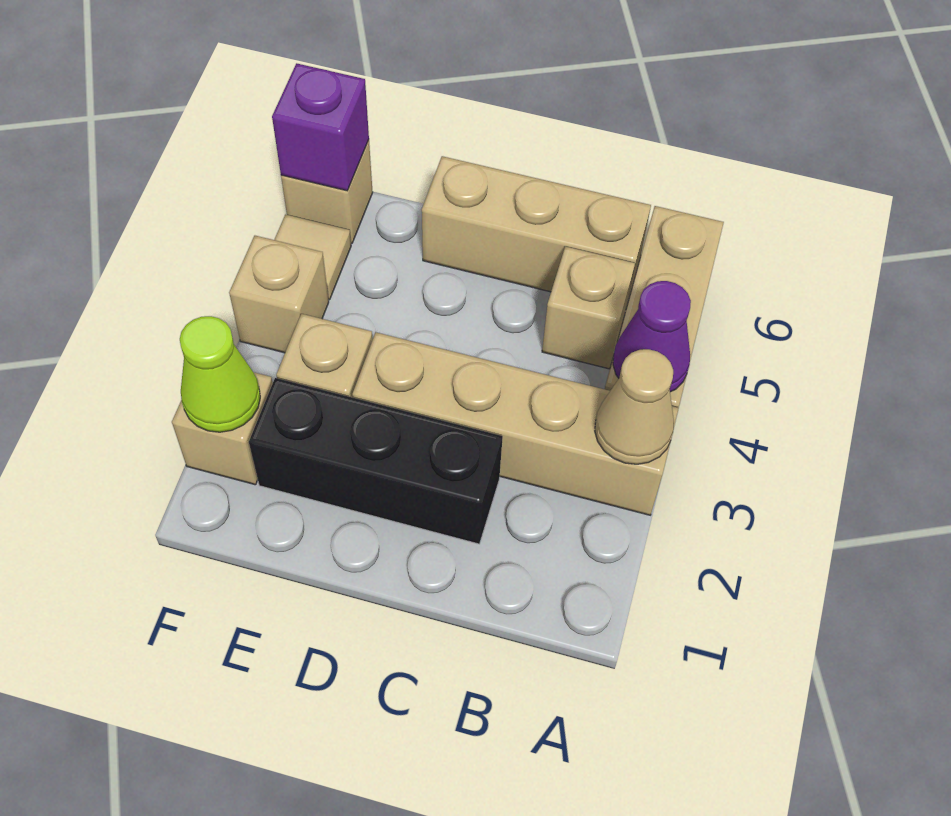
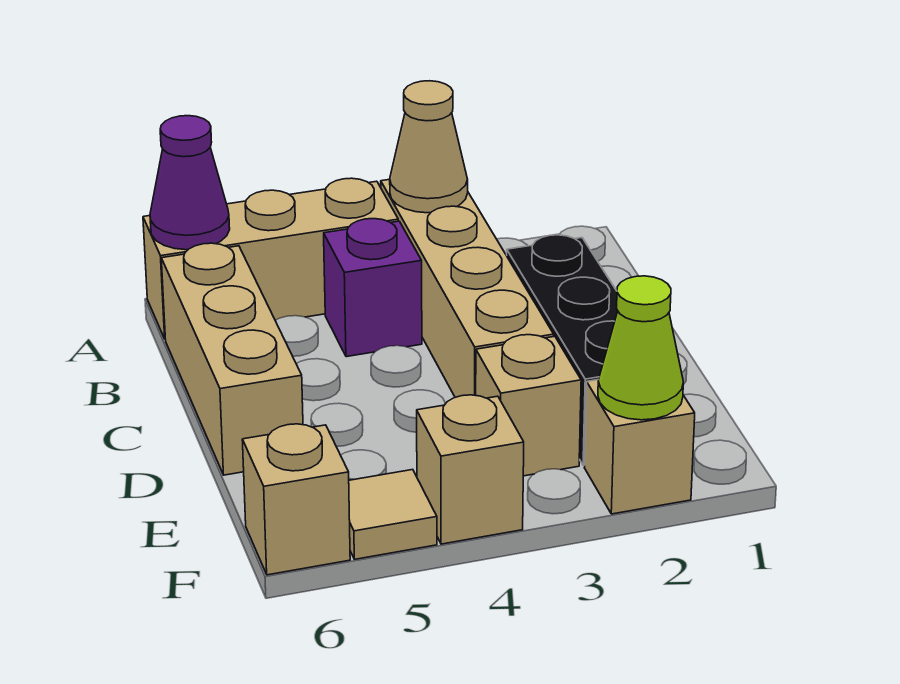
purple 1x1 cone [613,281,691,392] -> purple 1x1 cone moved to [150,116,230,250]
tan 1x1 brick [542,246,635,369] -> none
purple 1x1 brick [272,63,369,191] -> purple 1x1 brick moved to [324,219,422,357]

